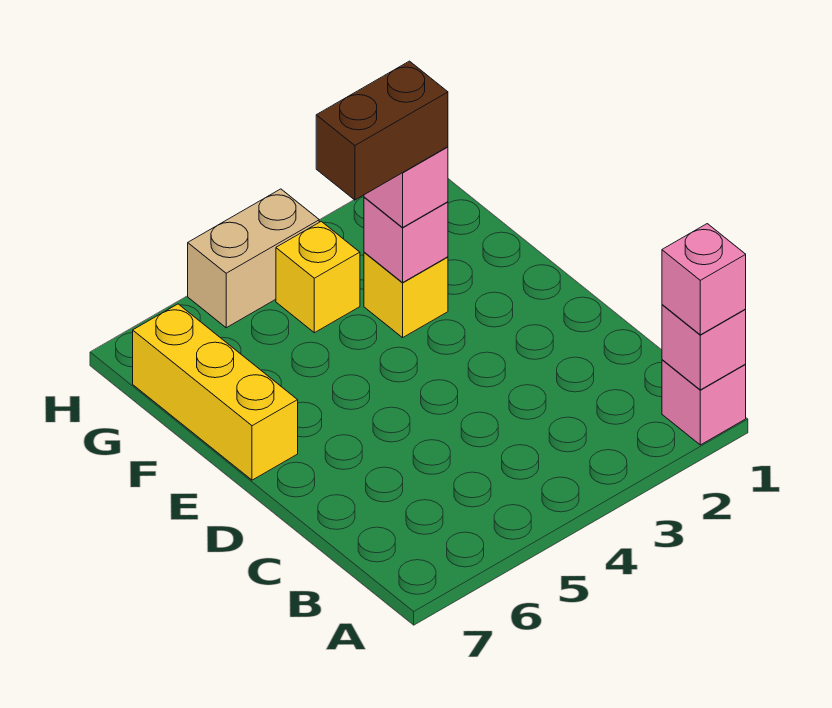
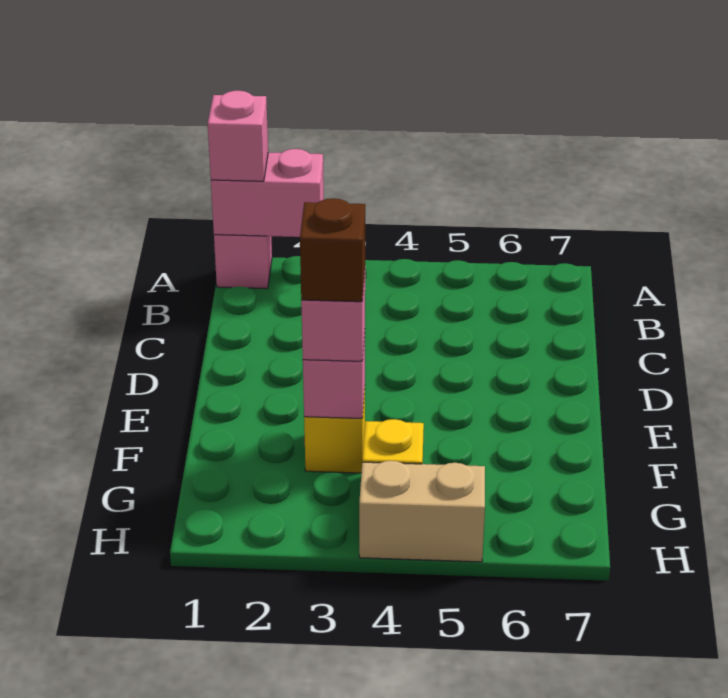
pink 1x1 brick [662,305,746,390] -> pink 1x2 brick [211,149,324,237]
yellow 1x3 brick [133,304,298,480] -> none
brown 1x2 brick [316,61,448,200] -> brown 1x1 brick [300,198,365,302]

